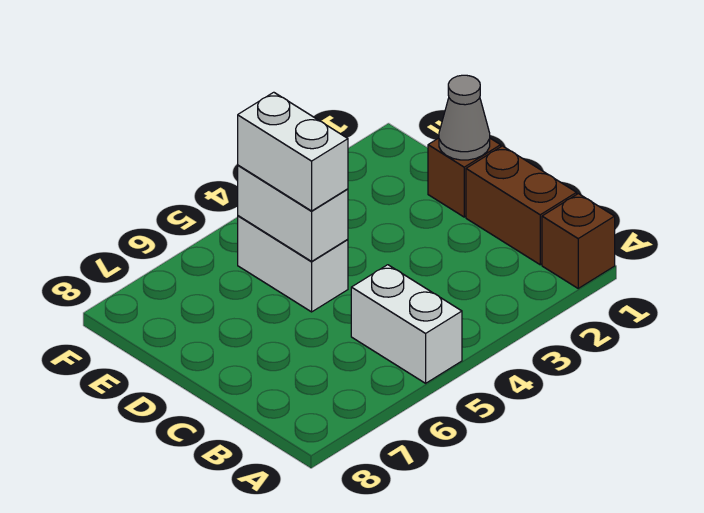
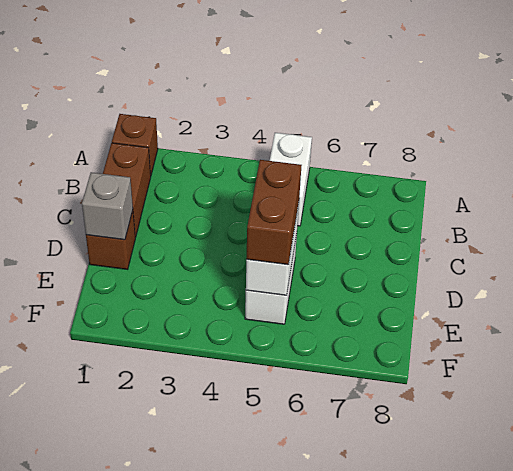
grey 1x1 cone [439,75,490,160] -> grey 1x1 brick [82,172,133,240]
white 1x2 brick [238,92,348,211] -> brown 1x2 brick [246,160,302,265]

